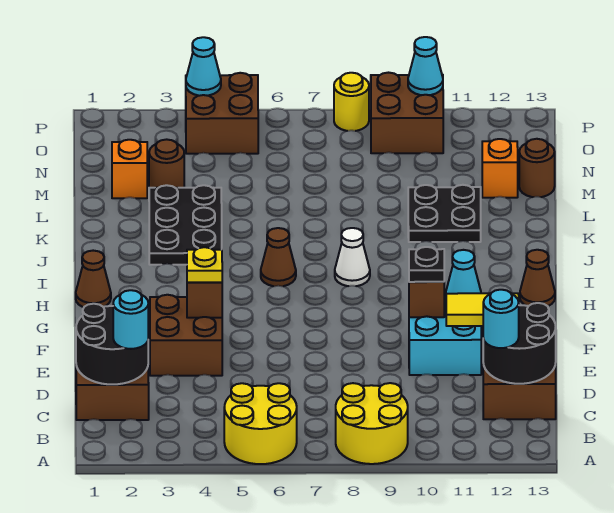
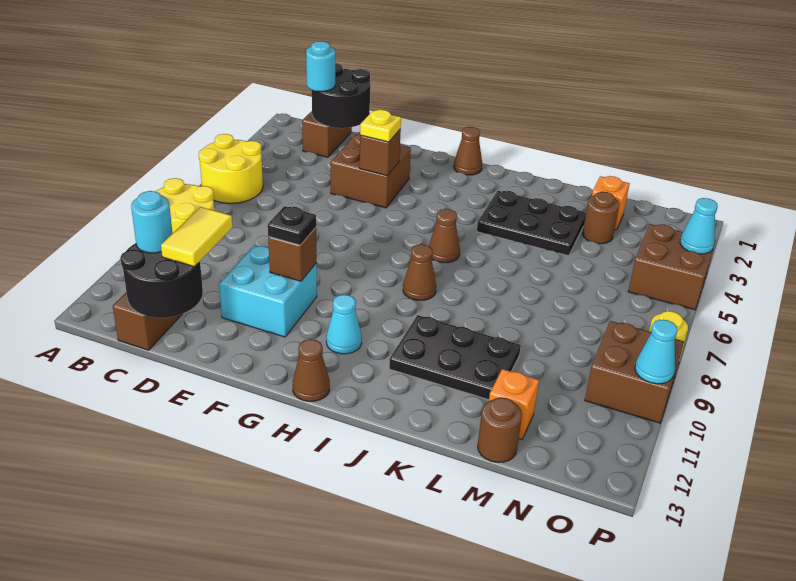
white 1x1 cone [335,228,370,286] -> brown 1x1 cone [403,245,436,300]
black 2x2 plate [408,185,481,242] -> black 2x3 plate [389,315,521,400]

